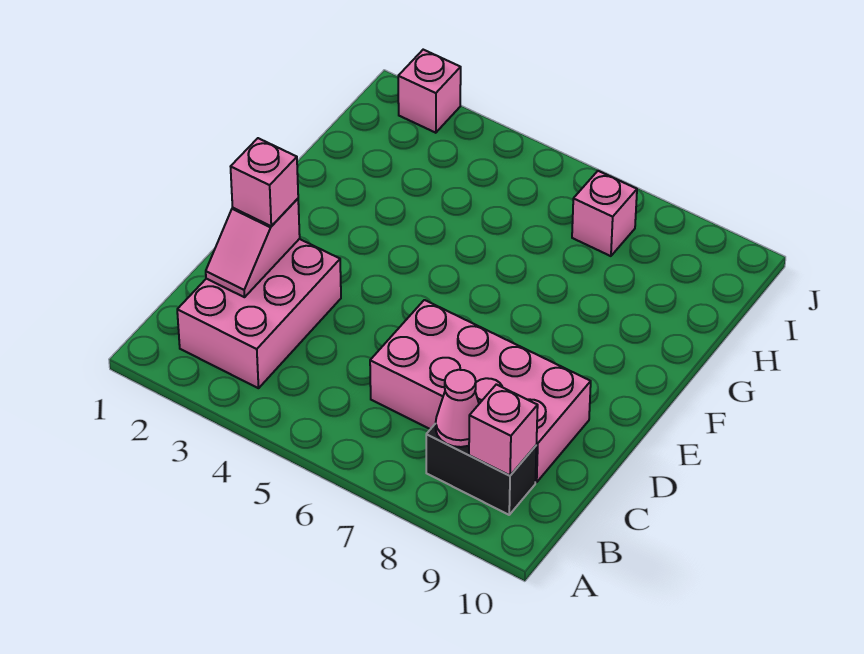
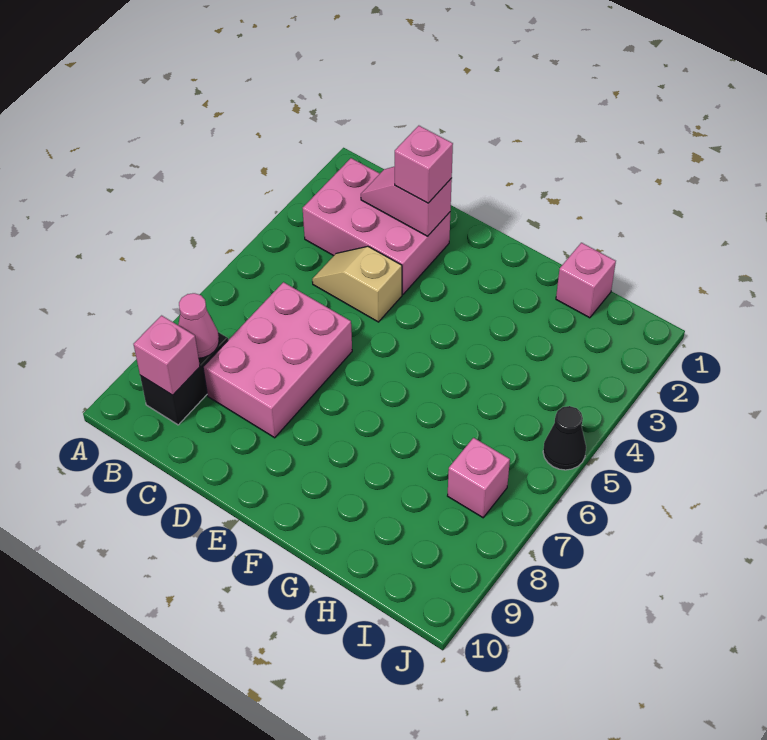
none -> tan 1x2 slope [312,246,402,322]
pink 2x4 brick [370,300,591,482] -> pink 2x3 brick [203,282,352,438]
pink 1x1 brick [398,50,461,133] -> pink 1x1 brick moved to [556,243,616,318]
none -> black 1x1 cone [543,406,586,470]

